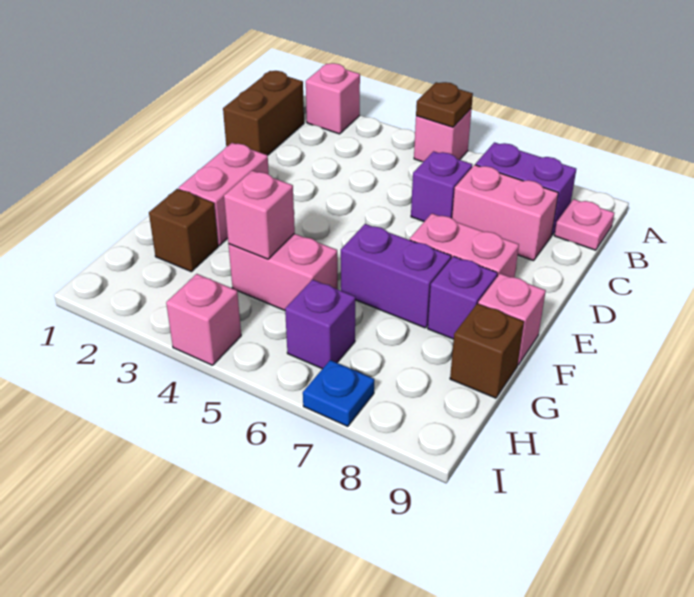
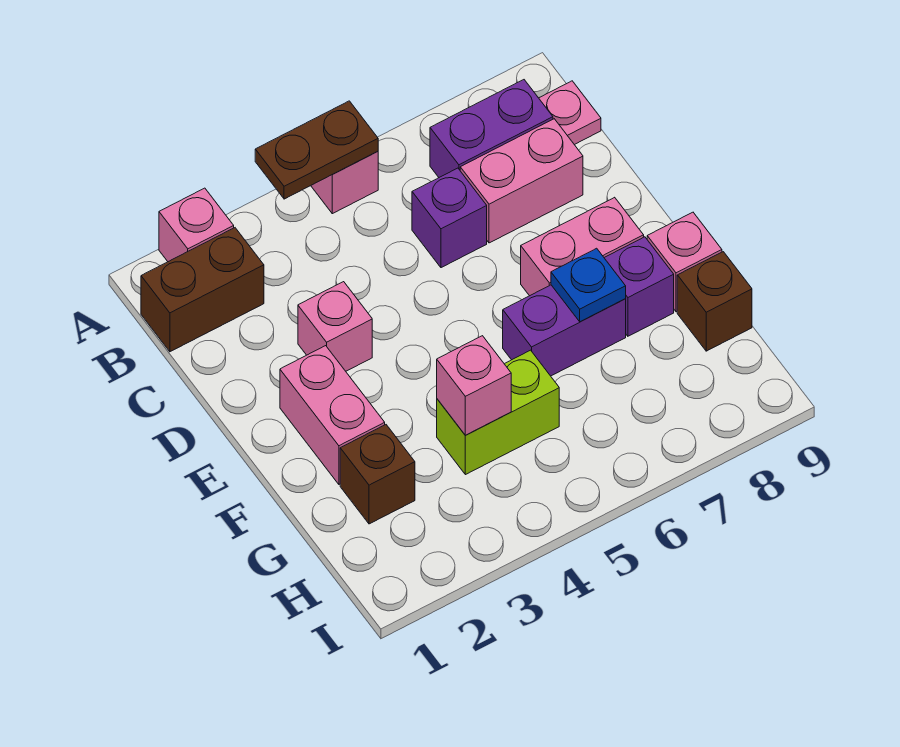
brown 1x1 plate [416,82,473,127] -> brown 1x2 plate [255,101,378,199]
brown 1x2 brick [223,71,304,155] -> brown 1x2 brick turned to [141,228,264,352]
pink 1x2 brick [228,234,338,310] -> lime 1x2 brick [437,350,559,475]
purple 1x1 brick [285,280,355,369] -> none
pink 1x1 brick [166,274,241,365] -> pink 1x1 brick moved to [298,282,372,371]
blue 1x1 plate [303,360,374,426] -> blue 1x1 plate moved to [551,248,626,322]

